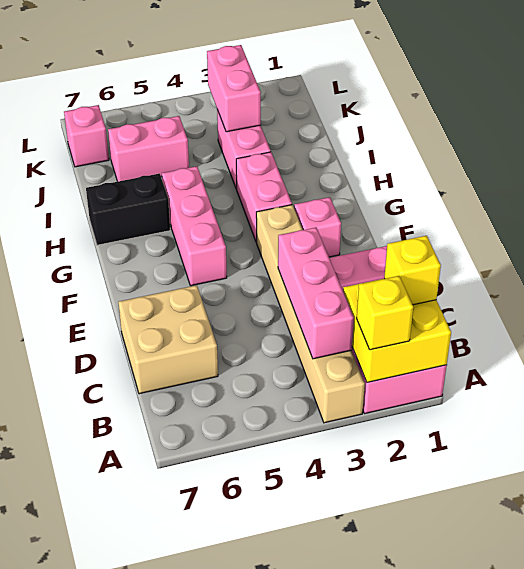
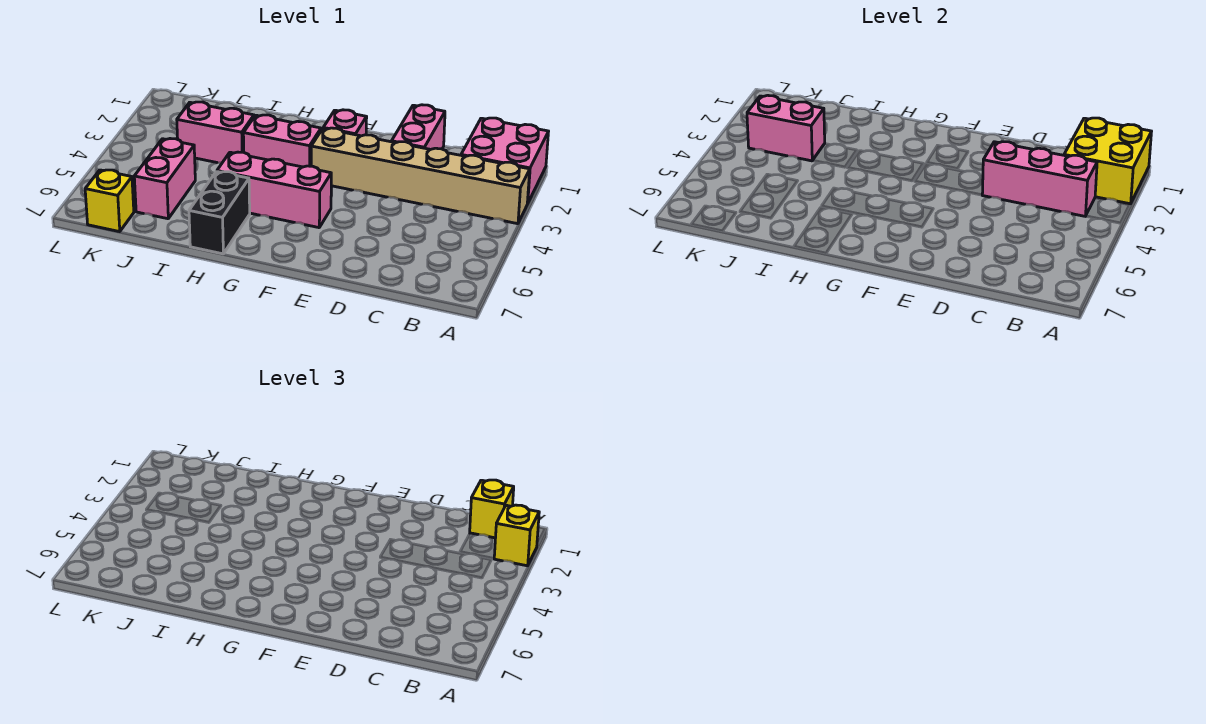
tan 2x2 brick [118,285,218,394] -> none
pink 1x1 brick [64,105,109,167] -> yellow 1x1 brick [85,170,134,232]

